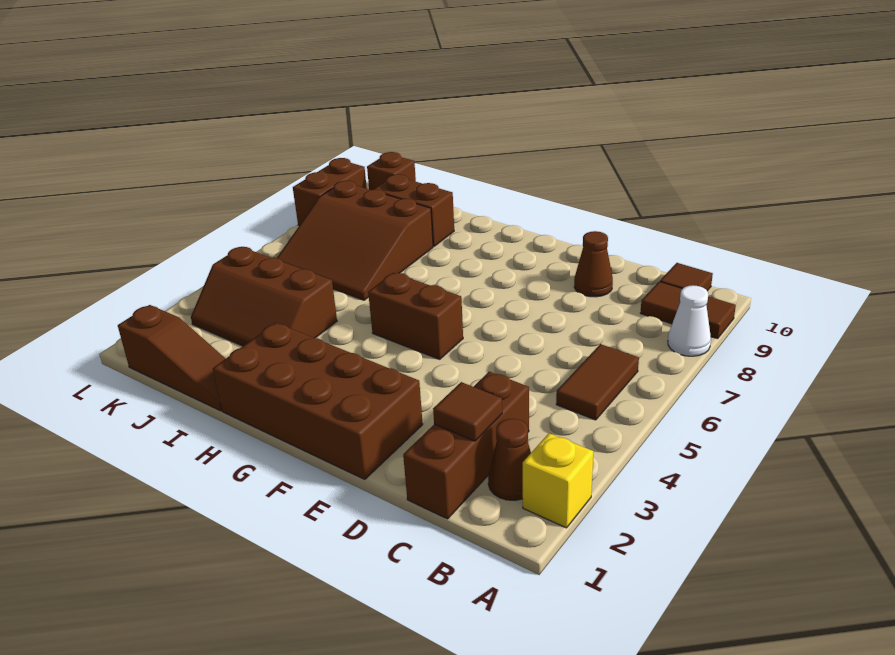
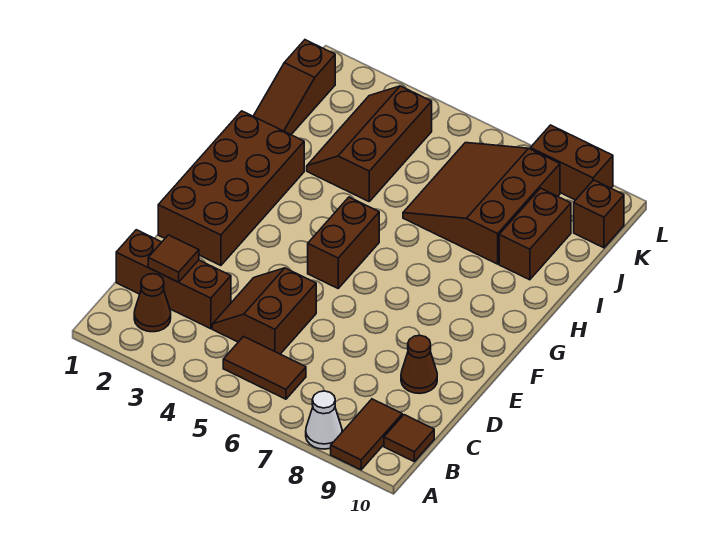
yellow 1x1 brick [523,433,594,528] -> none
none -> brown 2x2 slope [212,268,316,354]

